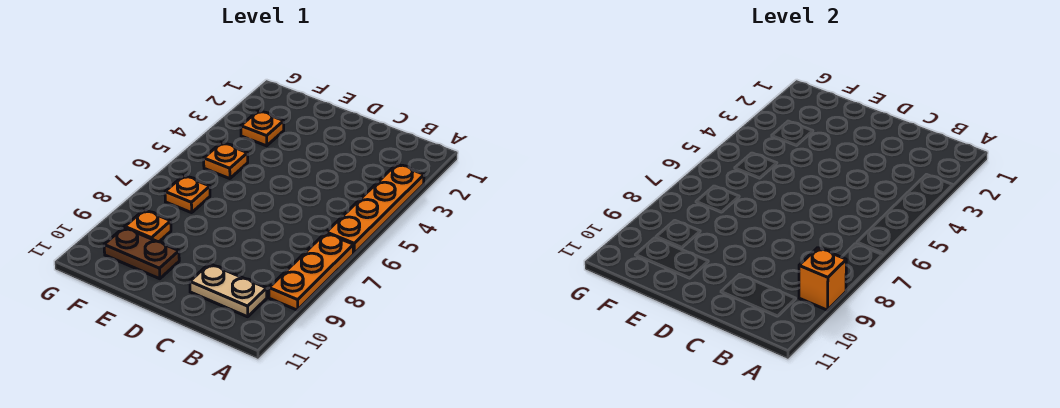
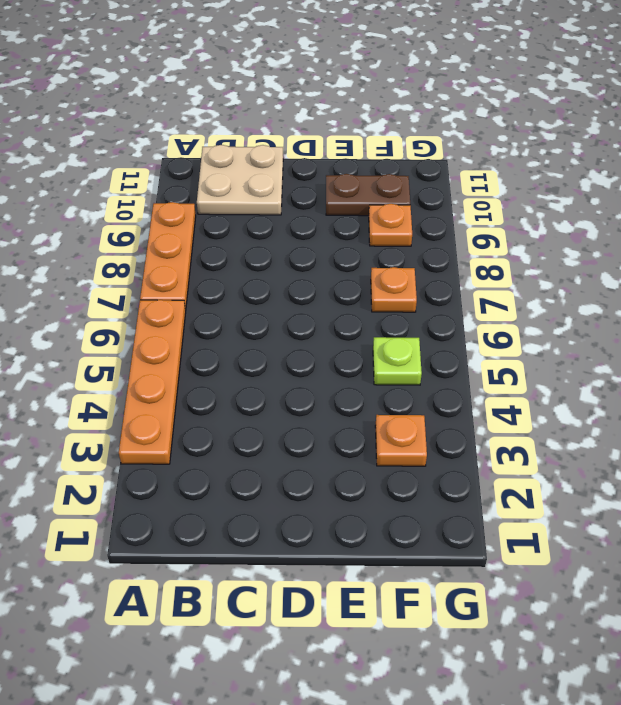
orange 1x1 brick [799,248,846,310] -> none
tan 1x2 plate [190,264,267,317] -> tan 2x2 plate [197,145,283,215]
orange 1x1 plate [204,143,248,179] -> lime 1x1 plate [373,337,422,385]

